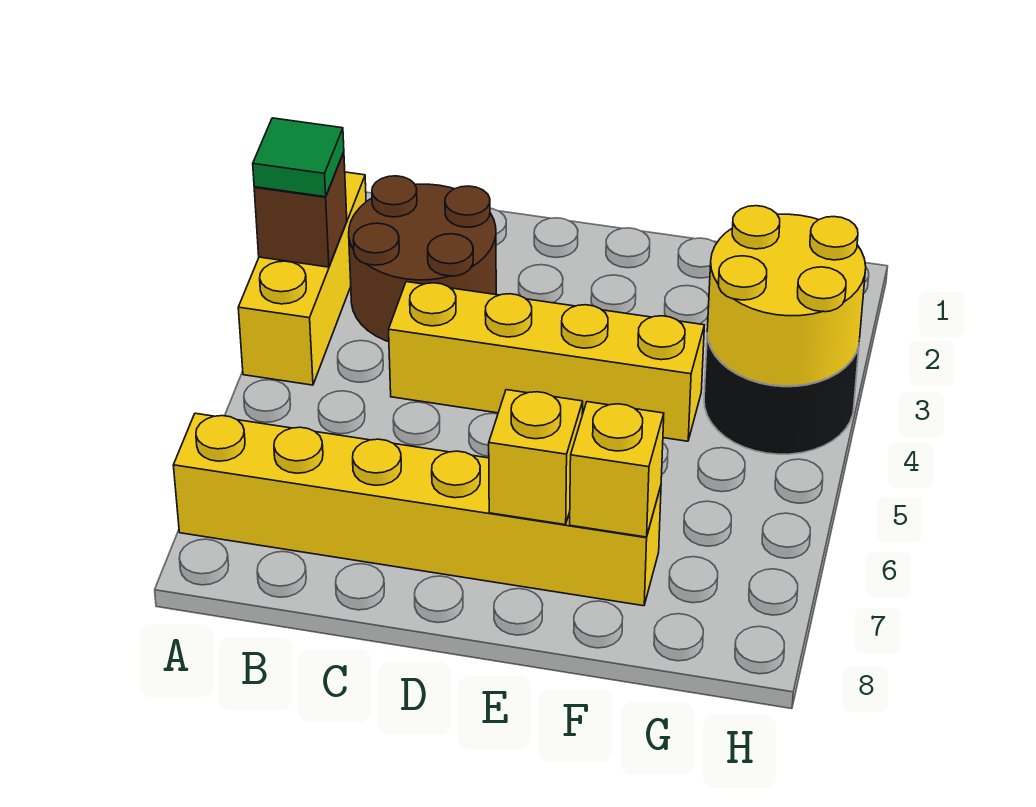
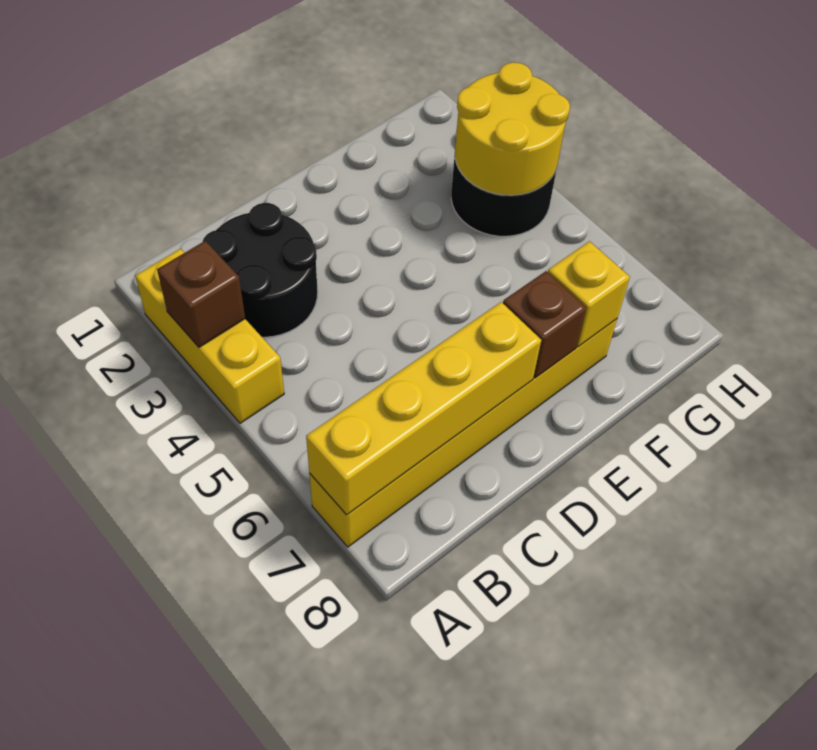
green 1x1 tile [253,118,344,197] -> none
brown 2x2 round brick [349,176,496,342] -> black 2x2 round brick [203,203,318,337]
yellow 1x4 brick [389,282,704,441] -> yellow 1x4 brick moved to [306,302,541,515]
yellow 1x1 brick [489,390,583,525] -> brown 1x1 brick [503,271,586,378]

